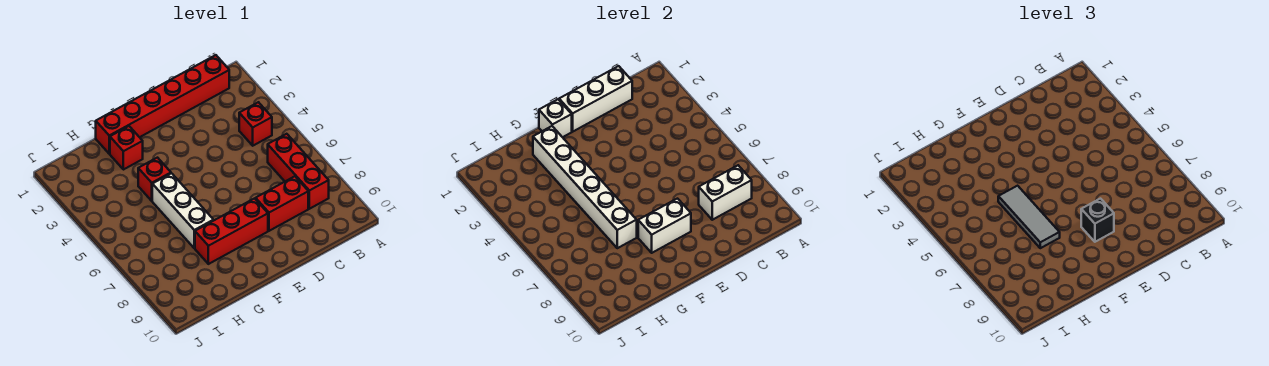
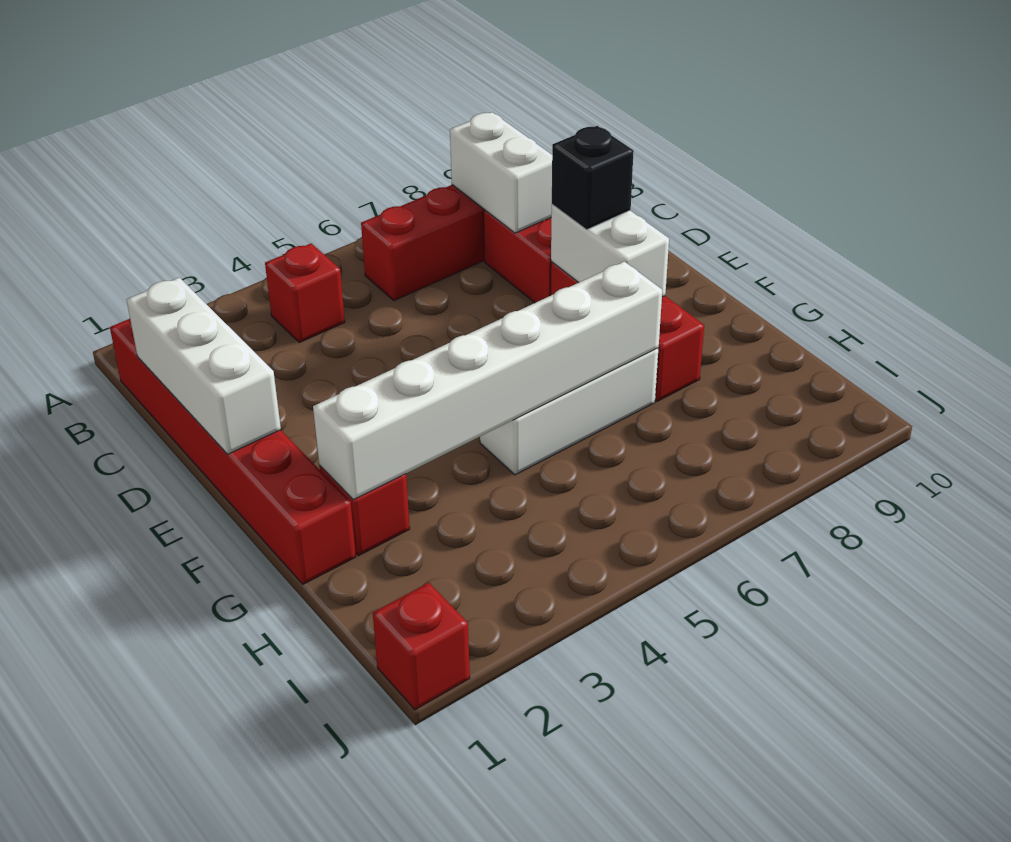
white 1x1 brick [539,99,572,137] -> none
red 1x1 brick [138,158,171,201] -> red 1x1 brick moved to [373,583,470,710]
grey 1x3 tile [998,186,1060,248] -> none

